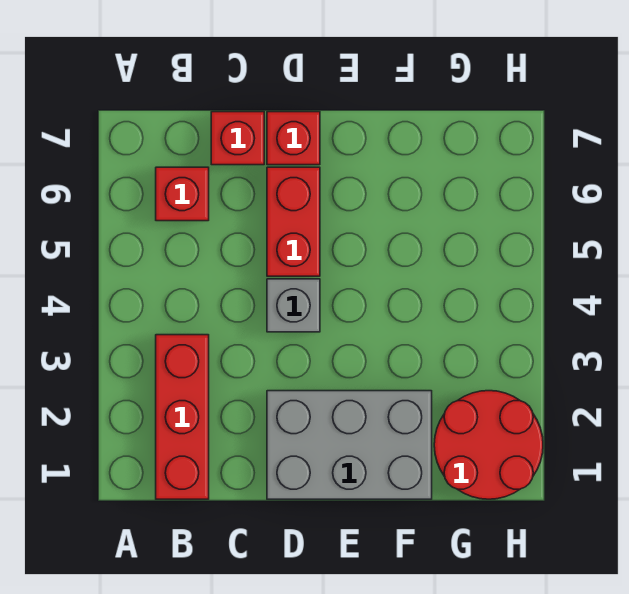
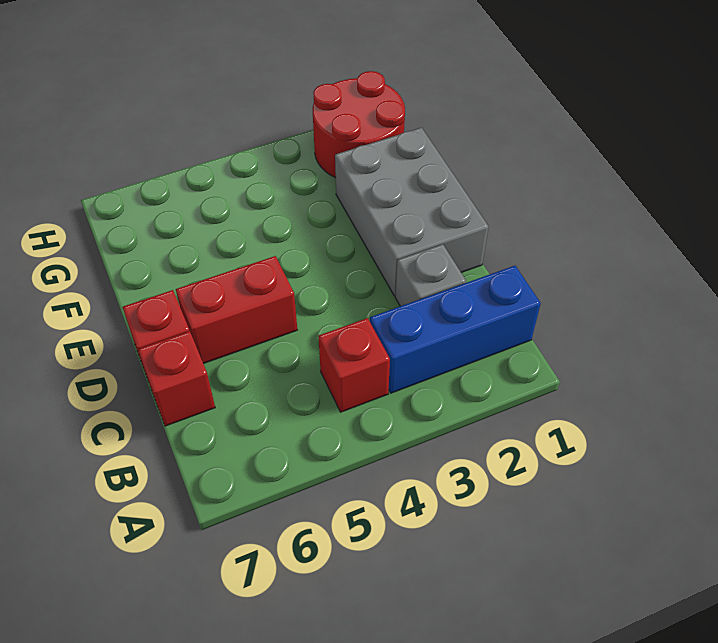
red 1x3 brick [156,335,209,499] -> blue 1x3 brick [370,266,541,393]
red 1x1 brick [156,167,209,221] -> red 1x1 brick moved to [318,318,390,412]
grey 1x1 brick [267,279,320,332] -> grey 1x1 brick moved to [395,244,466,306]

